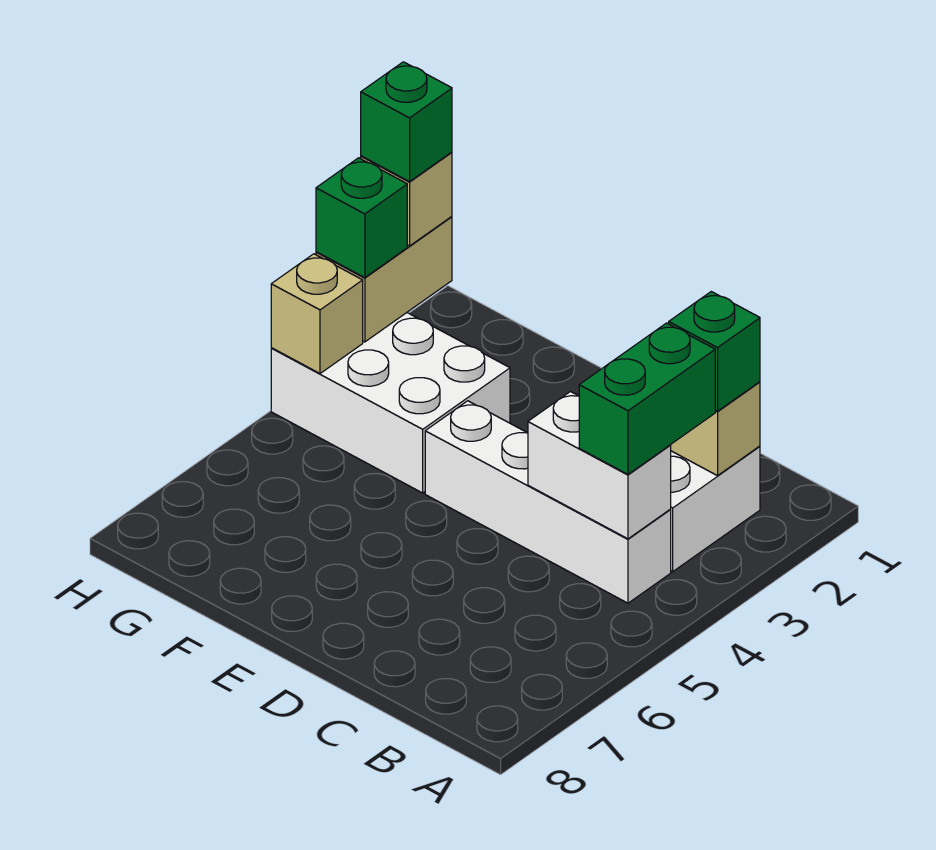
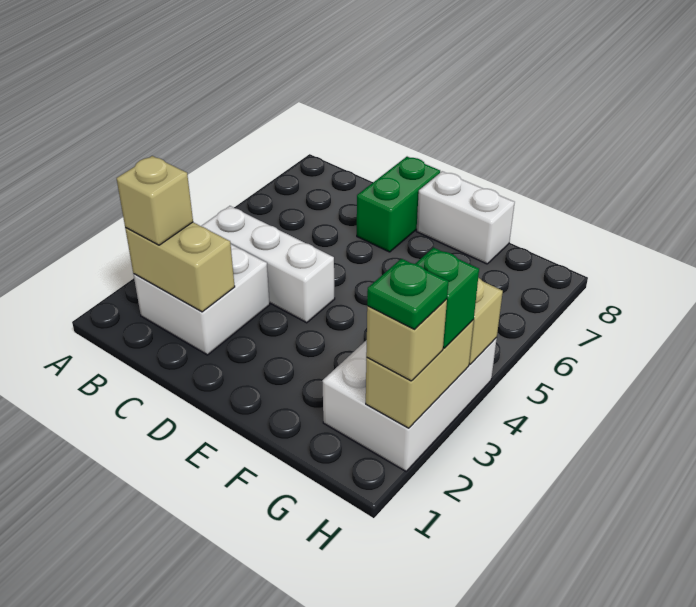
green 1x1 brick [669,292,760,411] -> tan 1x1 brick [117,156,193,245]
green 1x2 brick [579,323,715,474] -> green 1x2 brick moved to [357,157,440,252]
white 1x4 brick [425,401,671,603] -> white 1x3 brick [201,206,335,323]
white 1x2 brick [528,392,671,539] -> white 1x2 brick moved to [416,171,515,264]
white 2x3 brick [271,313,510,493] -> white 2x3 brick turned to [322,338,497,471]
green 1x1 brick [361,62,452,182] -> green 1x1 plate [367,259,449,329]

